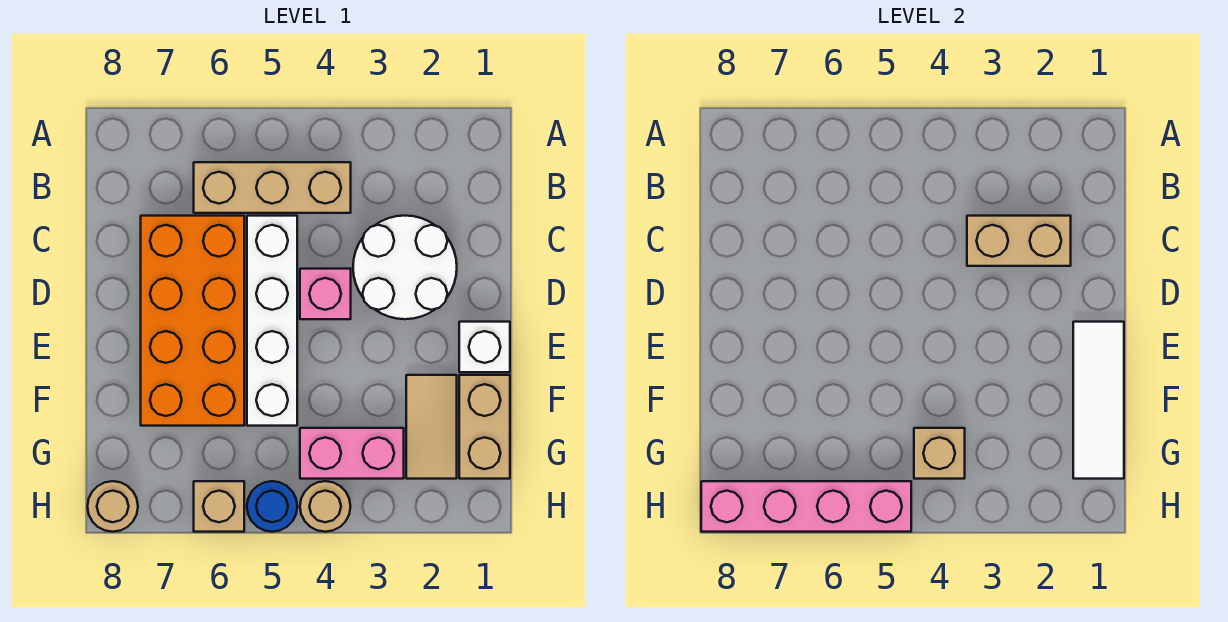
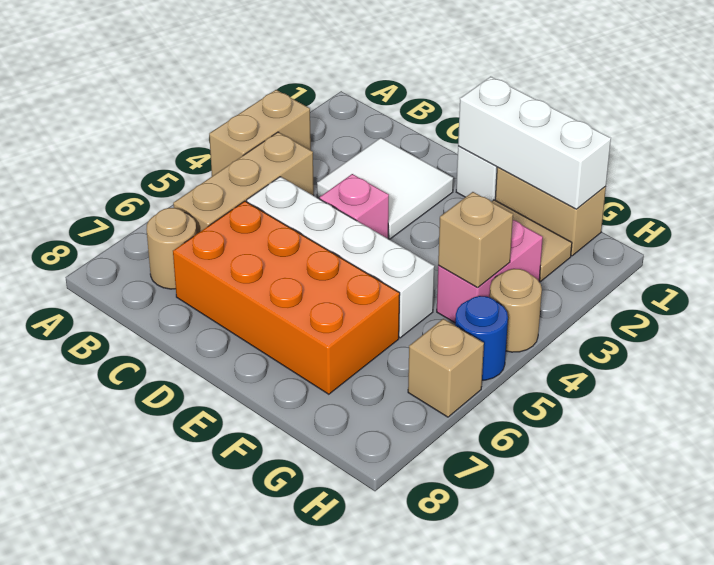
white 2x2 round brick [353,216,457,319] -> white 2x2 tile [317,138,453,239]
tan 1x2 brick [967,216,1071,266] -> tan 1x2 brick moved to [209,90,311,176]
white 1x3 tile [1073,322,1124,479] -> white 1x3 brick [458,77,611,209]
pink 1x4 brick [701,481,911,532] -> none
tan 1x1 round brick [88,481,138,532] -> tan 1x1 round brick moved to [146,208,197,289]

